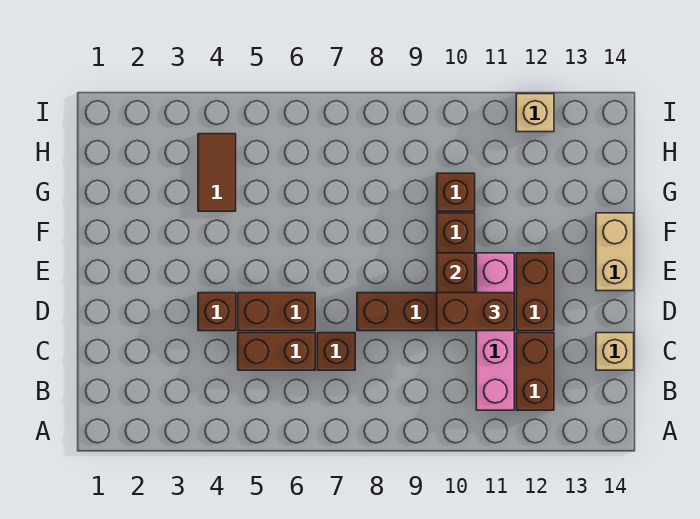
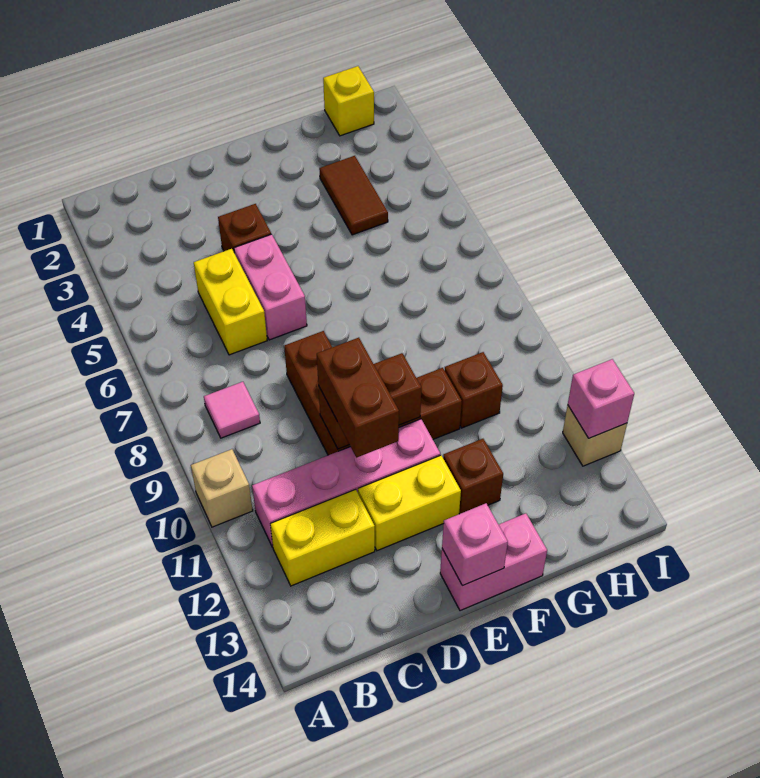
none -> pink 1x1 tile [204,382,260,438]
brown 1x2 brick [516,333,554,410] -> yellow 1x2 brick [270,489,375,586]
brown 1x2 brick [238,333,315,370] -> yellow 1x2 brick [194,249,267,355]
brown 1x1 brick [317,333,355,370] -> brown 1x1 brick moved to [443,439,503,514]
tan 1x1 brick [596,333,634,370] -> tan 1x1 brick moved to [191,449,253,527]
brown 1x2 brick [238,293,315,331] -> pink 1x2 brick [234,234,307,340]
brown 1x2 brick [516,253,554,331] -> yellow 1x2 brick [358,455,461,551]
tan 1x2 brick [596,213,634,291] -> pink 1x2 brick [440,513,547,611]
none -> pink 1x1 brick [442,503,508,586]
brown 1x2 tile [198,134,236,211] -> brown 1x2 tile turned to [319,156,388,235]
none -> yellow 1x1 brick [323,66,374,136]
none -> pink 1x1 brick [568,359,634,438]

